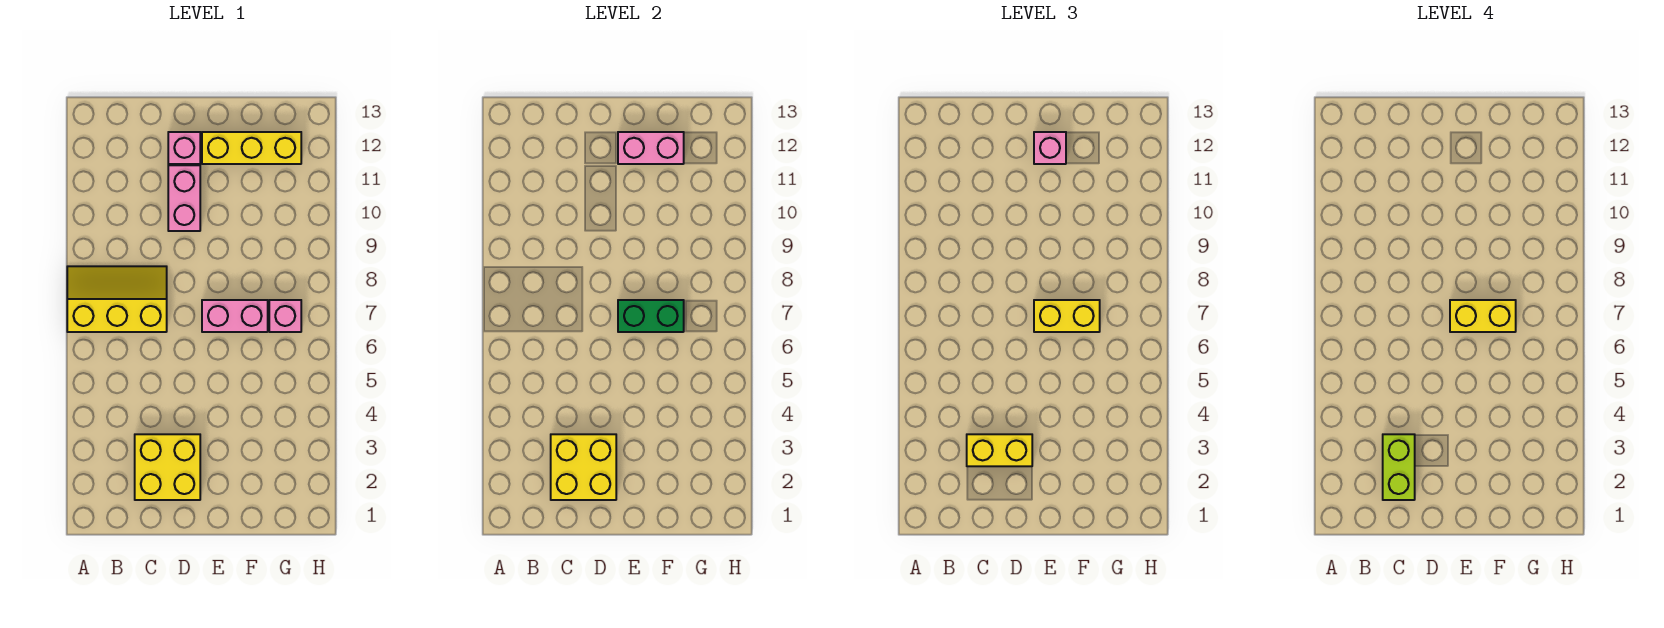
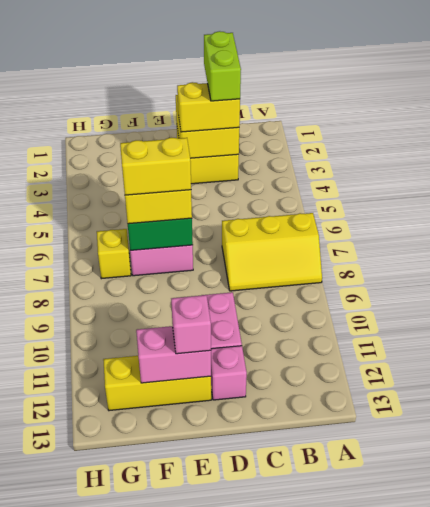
pink 1x1 brick [269,300,301,332] -> yellow 1x1 brick [97,229,131,279]

